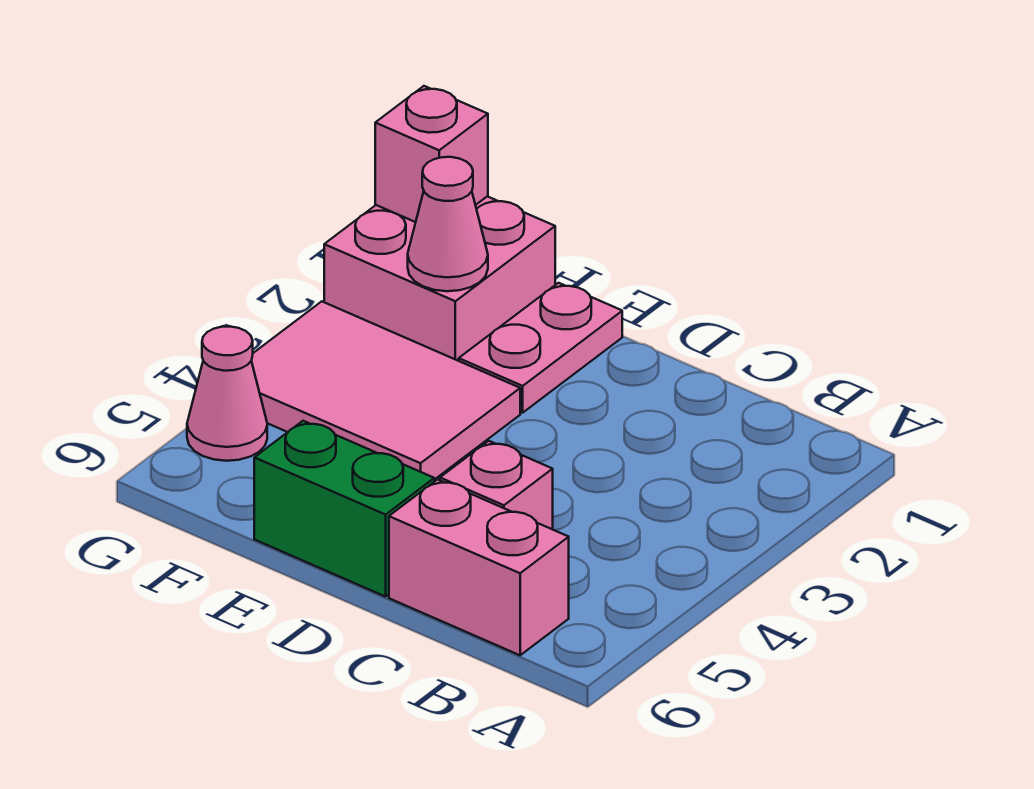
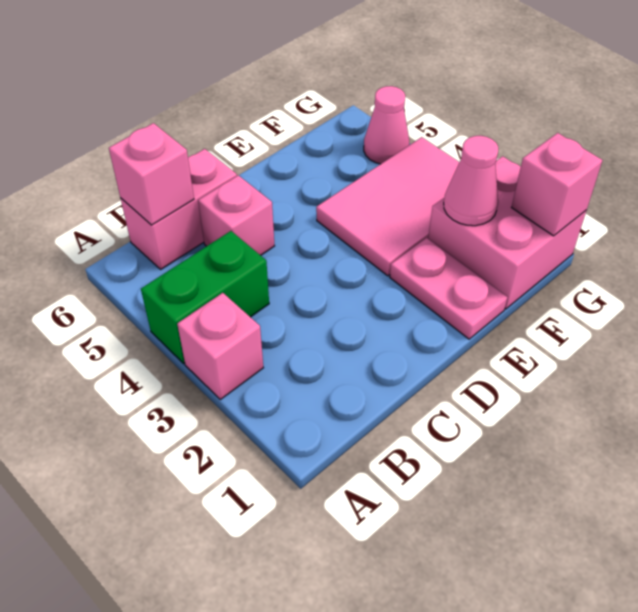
none -> pink 1x1 brick [177,293,263,399]
none -> pink 1x1 brick [109,123,194,225]
green 1x2 brick [254,421,434,597] -> green 1x2 brick moved to [141,231,269,363]

